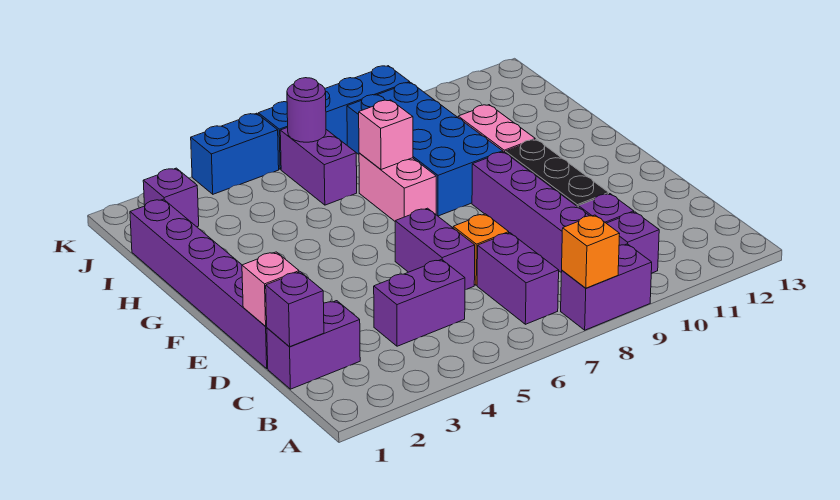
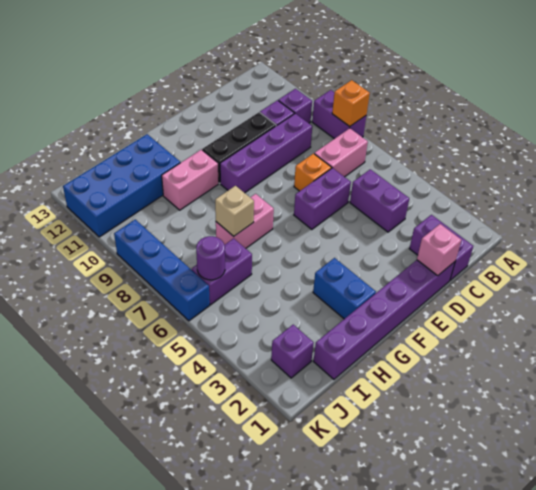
purple 1x2 brick [477,233,559,324] -> pink 1x2 brick [314,128,368,177]
purple 1x1 brick [266,272,324,347] -> none
blue 2x4 brick [347,83,503,216] -> blue 2x4 brick moved to [63,134,180,237]
pink 1x1 brick [359,100,413,170] -> tan 1x1 brick [215,186,254,236]
blue 1x2 brick [191,113,279,194] -> blue 1x2 brick moved to [313,258,376,319]

